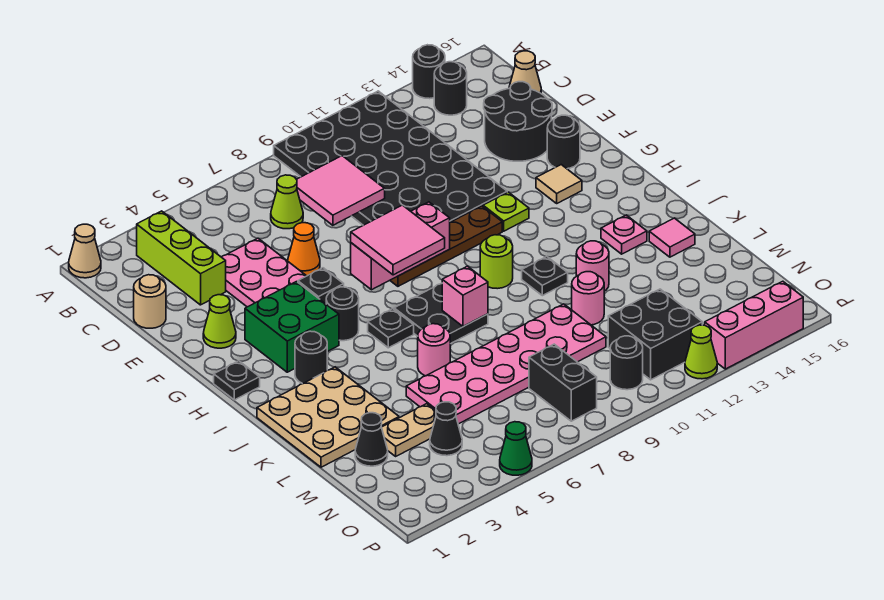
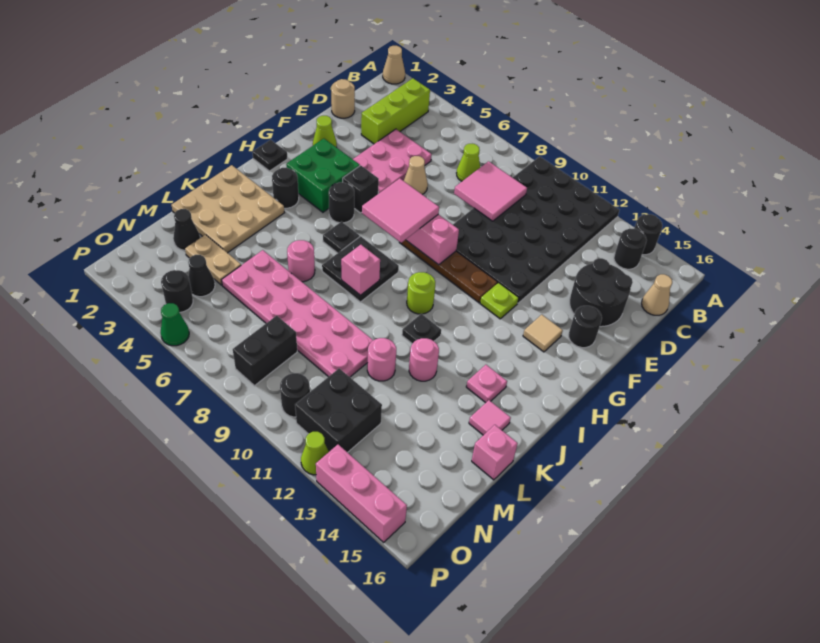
orange 1x1 cone [288,223,320,276] -> tan 1x1 cone [404,156,428,194]
none -> pink 1x1 brick [472,425,518,480]
none -> black 1x1 round brick [161,270,193,312]

